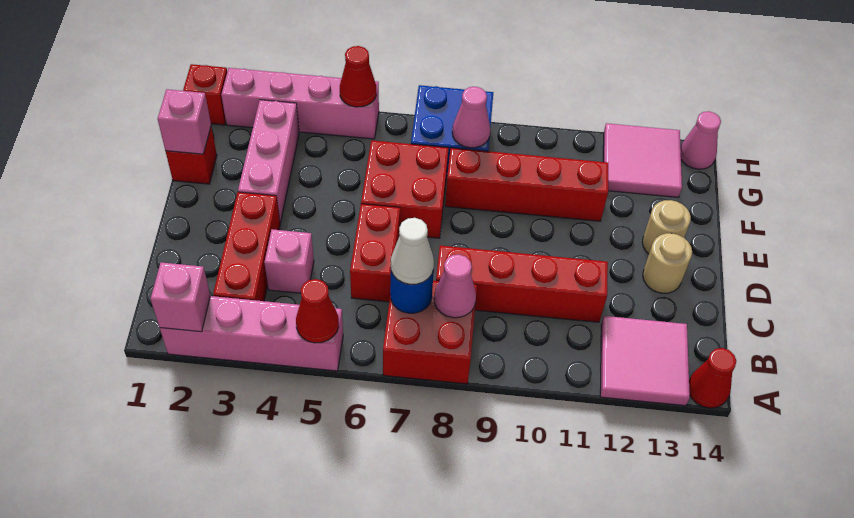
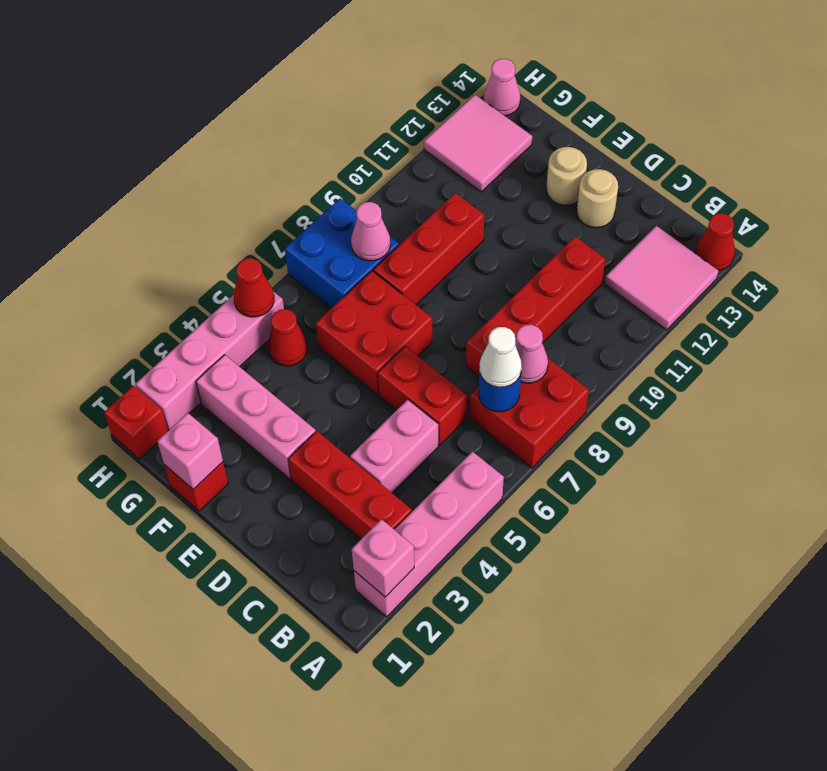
red 1x1 cone [296,279,339,343] -> red 1x1 cone moved to [268,309,307,366]
pink 1x1 brick [264,229,314,293] -> pink 1x2 brick [350,400,438,493]
red 1x4 brick [445,148,608,221] -> red 1x3 brick [373,193,484,305]

